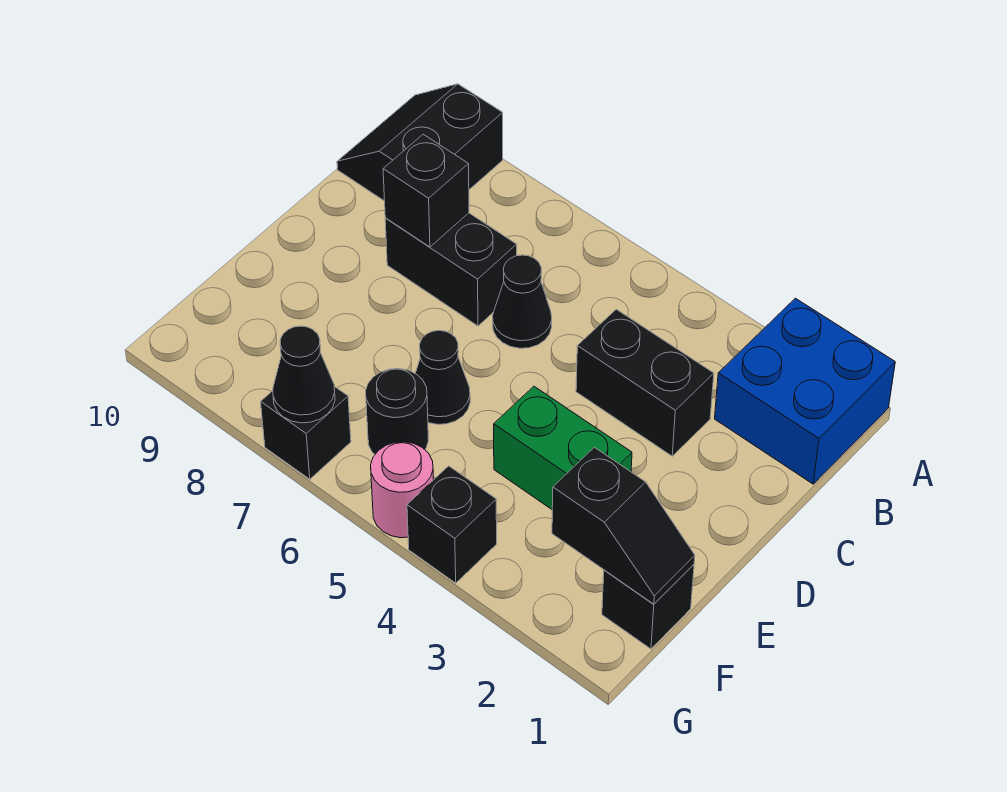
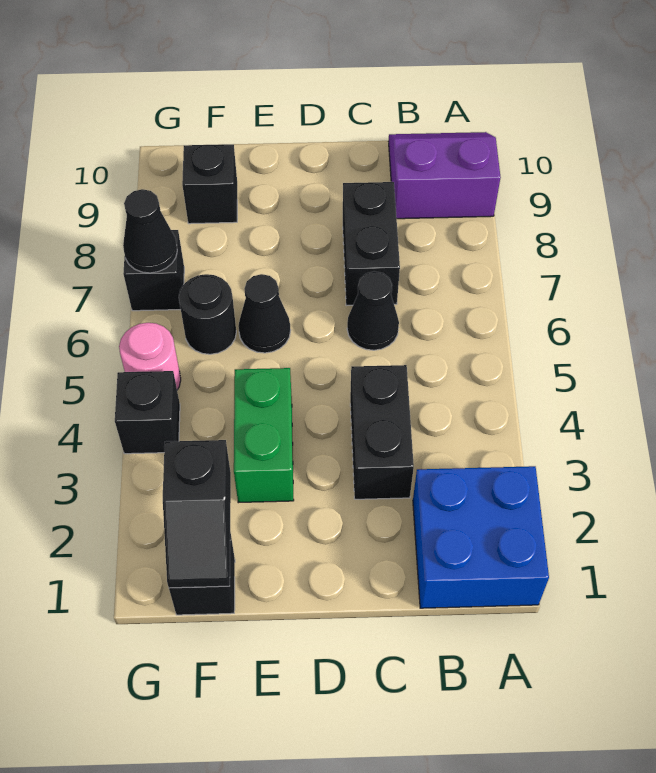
black 2x2 slope [337,84,503,201] -> purple 2x2 slope [389,132,501,219]
black 1x1 brick [383,134,469,247] -> black 1x1 brick moved to [182,144,237,224]

